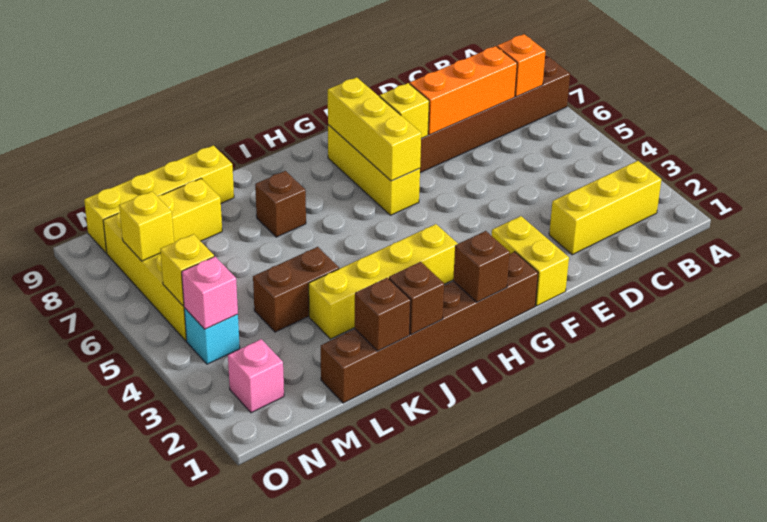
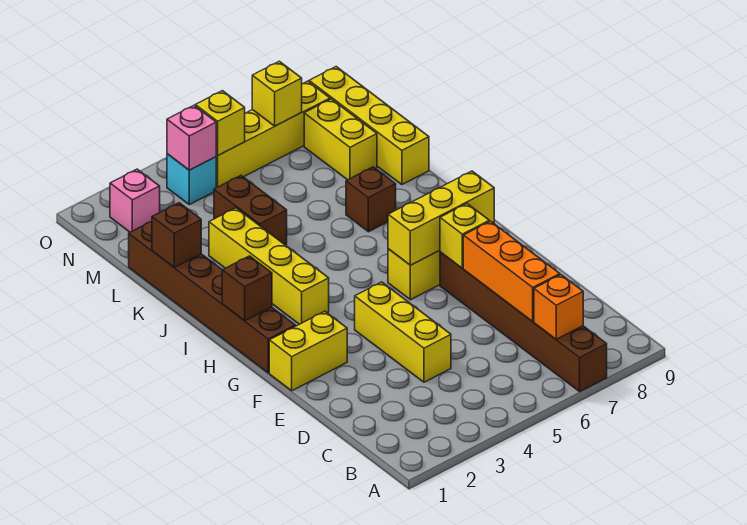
yellow 1x3 brick [549,161,661,255] -> yellow 1x3 brick moved to [355,282,451,382]
brown 1x1 brick [389,262,444,335] -> none

